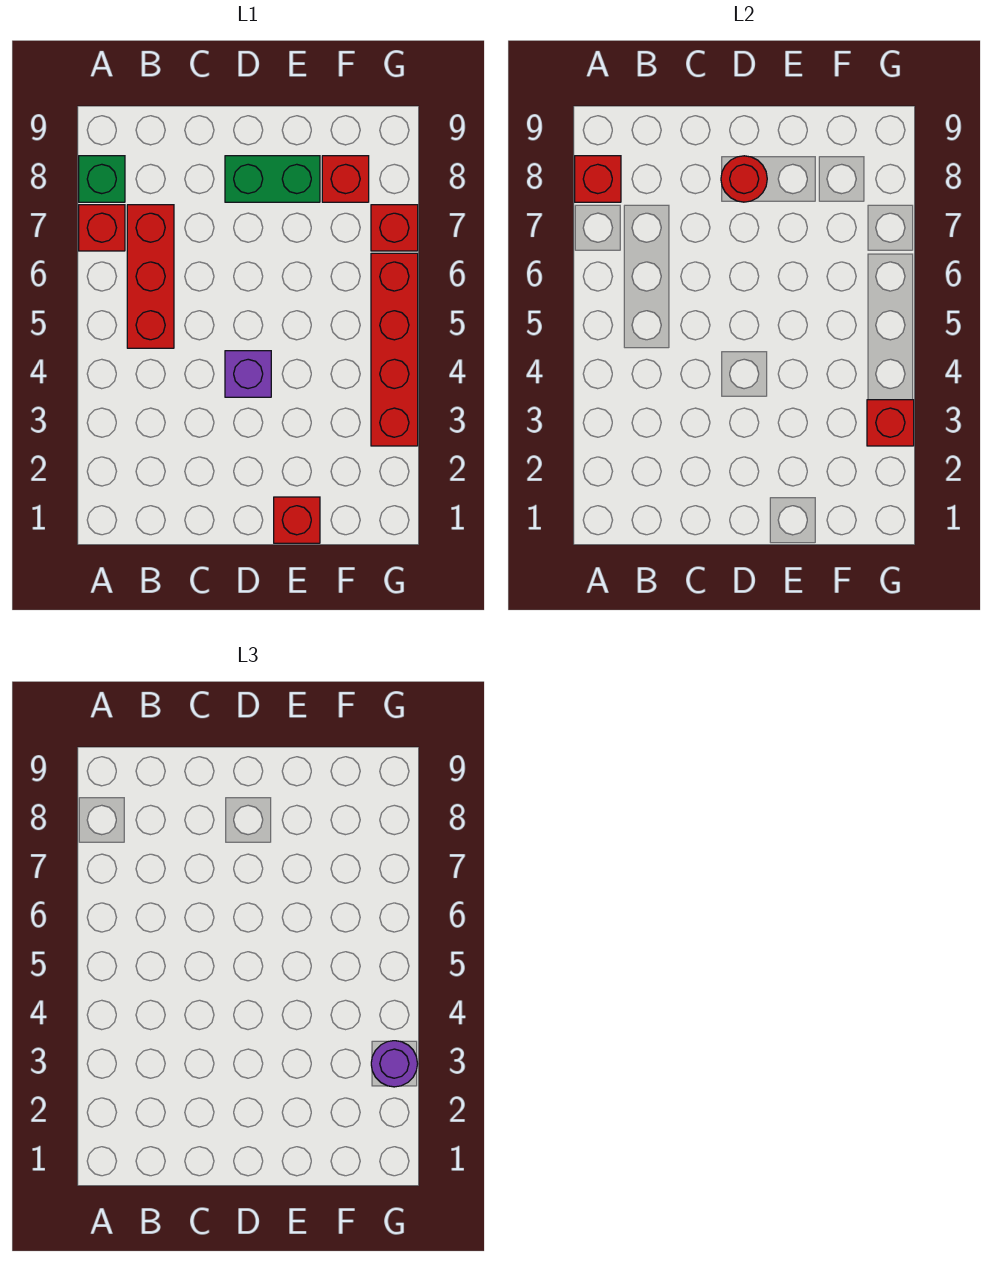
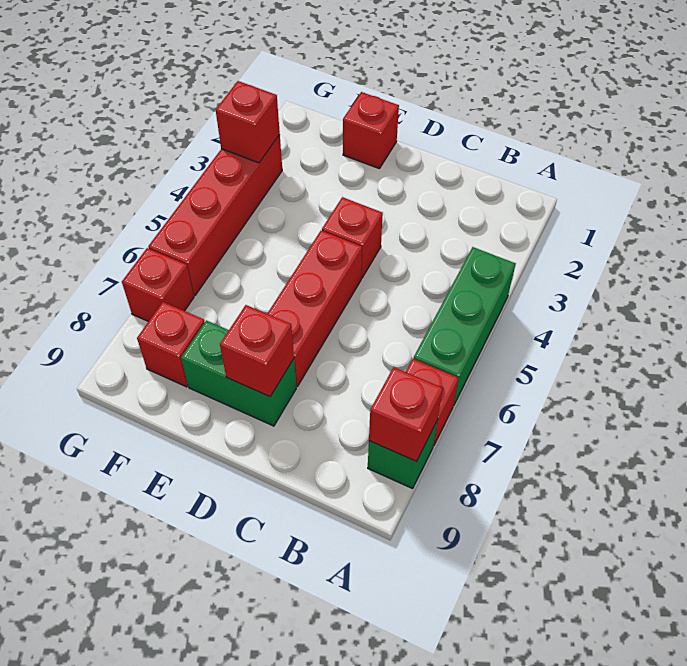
none -> green 1x3 brick [414,247,516,406]
red 1x3 brick [127,205,174,348] -> red 1x3 brick moved to [267,231,362,387]
purple 1x1 brick [225,351,271,397] -> red 1x1 brick [322,197,383,278]
red 1x1 round brick [721,156,767,202] -> red 1x1 brick [220,305,294,397]
purple 1x1 round brick [371,1041,418,1087] -> none

